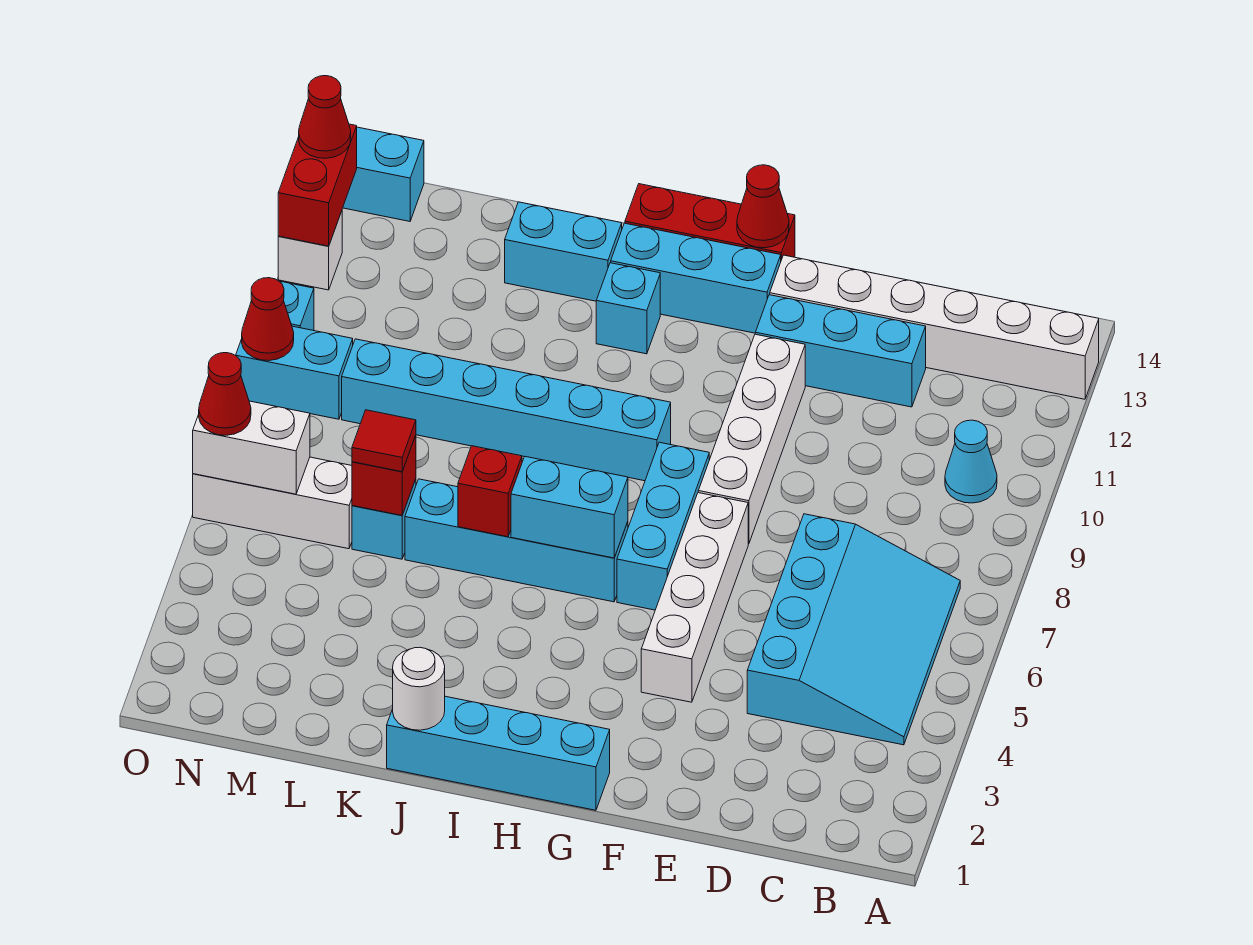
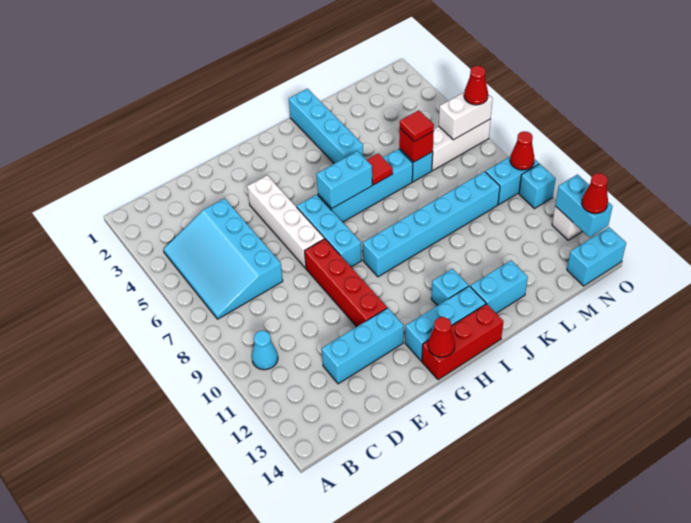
white 1x6 brick [770,255,1099,399] -> none
white 1x4 brick [698,334,805,544] -> red 1x4 brick [305,239,387,327]
cyan 1x4 brick [387,696,610,810] -> cyan 1x4 brick turned to [289,89,363,164]
white 1x1 round brick [393,647,445,730] -> none
red 1x1 brick [458,446,522,537] -> red 1x1 tile [367,153,393,185]
red 1x2 brick [278,124,357,246] -> cyan 1x2 brick [555,175,613,237]

